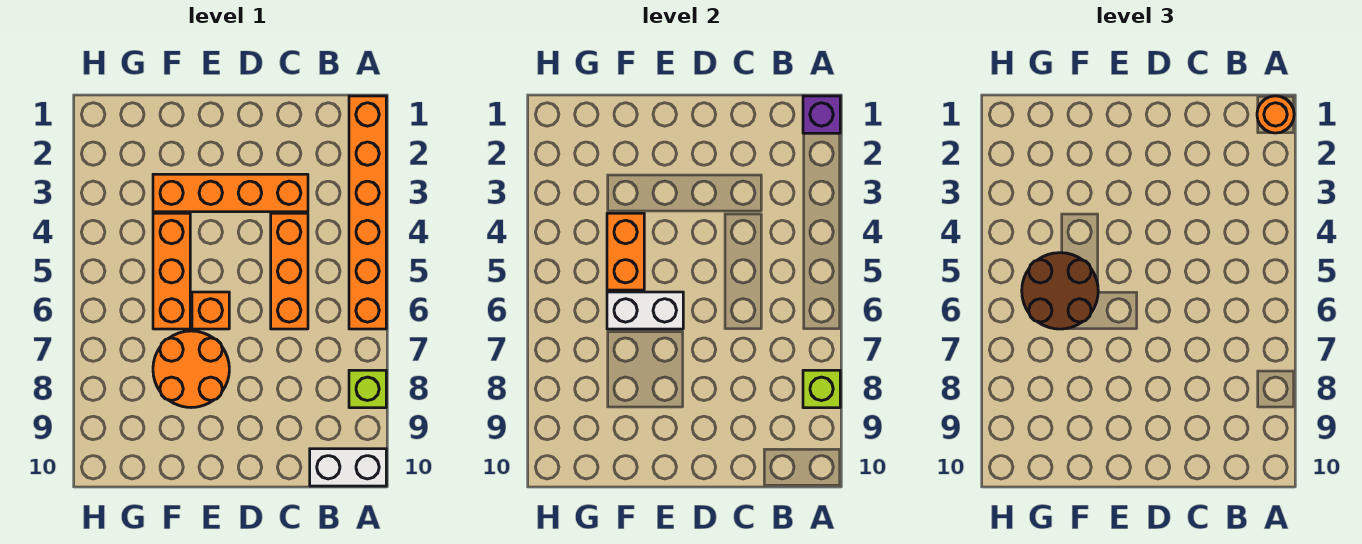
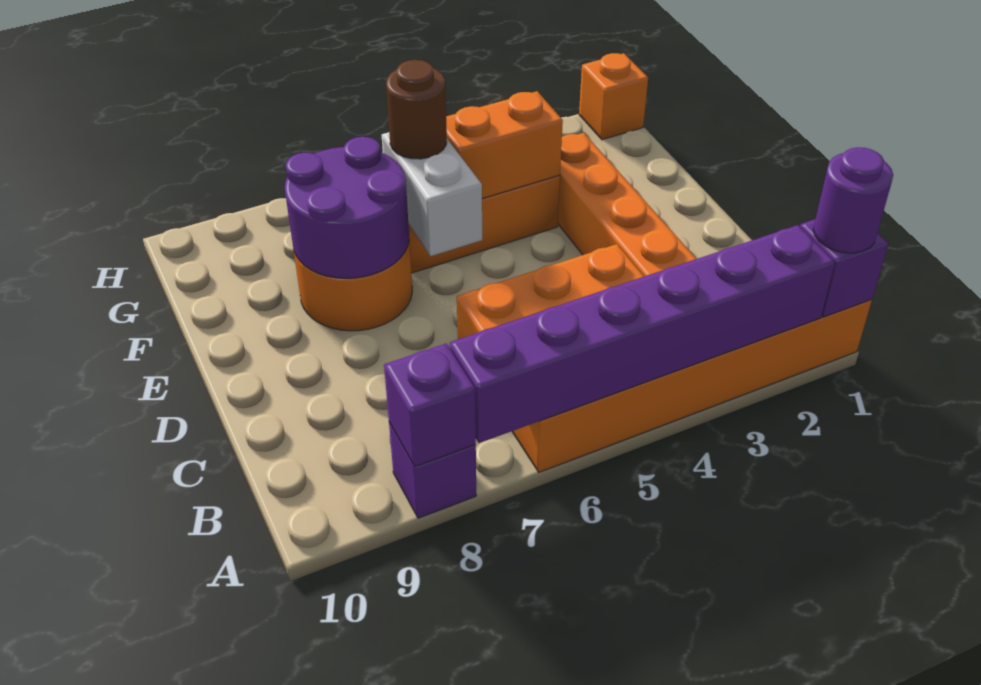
orange 1x1 round brick [1257,96,1294,133] -> purple 1x1 round brick [813,147,893,253]
none -> purple 1x6 brick [450,225,835,443]
lime 1x1 brick [349,370,386,408] -> purple 1x1 brick [389,422,476,518]
lime 1x1 brick [803,370,840,408] -> purple 1x1 brick [384,344,476,466]
white 1x2 brick [310,449,386,486] -> none
orange 1x1 brick [192,292,229,329] -> orange 1x1 brick moved to [579,53,648,140]
none -> purple 2x2 round brick [285,137,409,278]
brown 2x2 round brick [1022,253,1098,329] -> brown 1x1 round brick [386,60,447,159]

